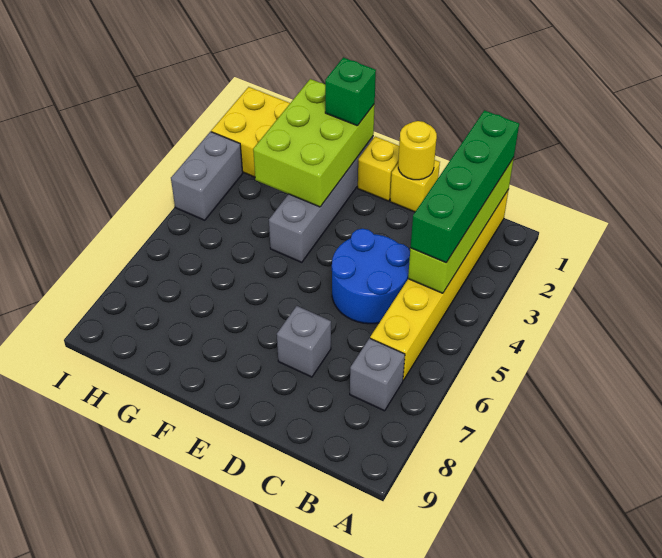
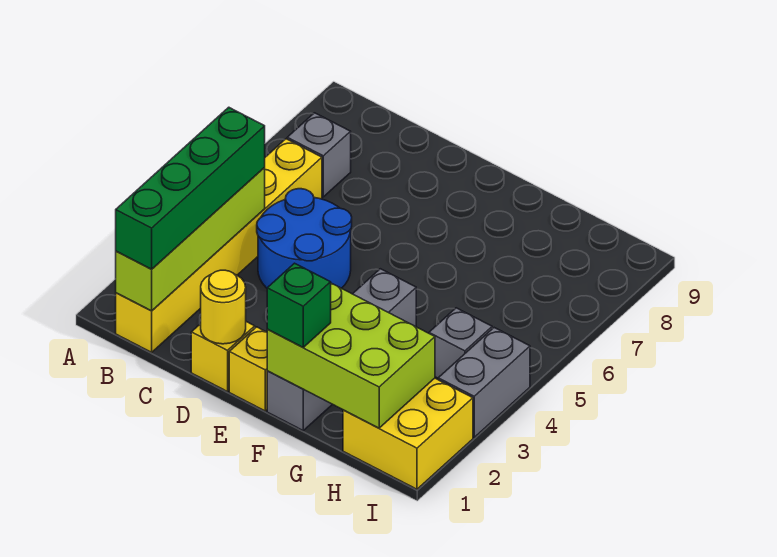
grey 1x1 brick [277,306,331,377] -> grey 1x1 brick moved to [429,308,492,378]
lime 2x3 brick [253,79,375,207] -> lime 2x3 brick turned to [267,283,435,428]

